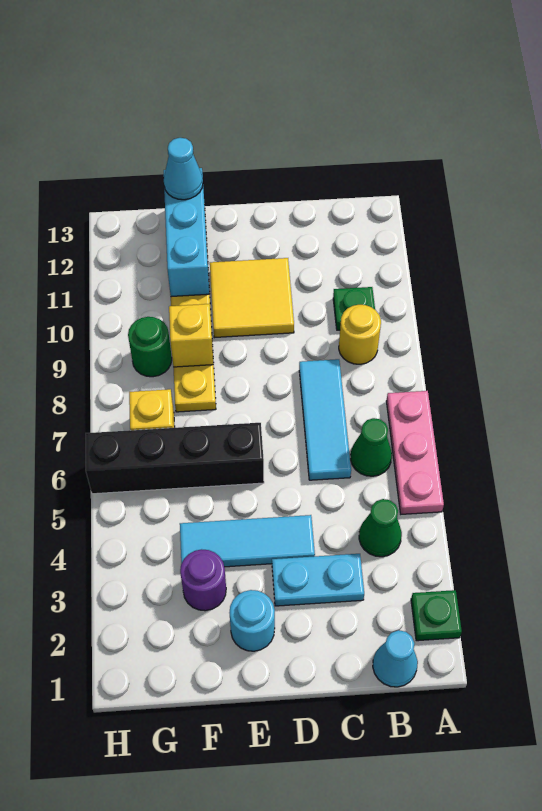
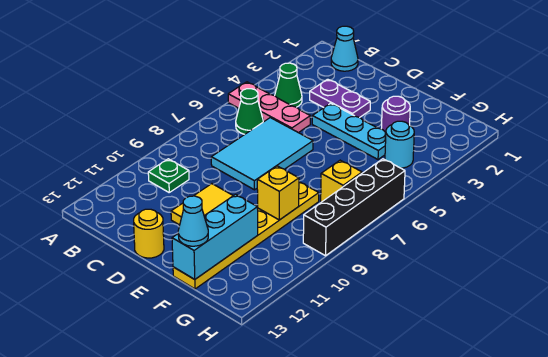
green 1x1 plate [411,590,462,641] -> none
pink 1x3 plate [386,391,444,514] -> pink 1x3 plate turned to [228,82,310,133]
yellow 1x1 round brick [339,305,381,364] -> yellow 1x1 round brick moved to [134,209,164,258]
cyan 1x2 plate [272,554,364,606] -> purple 1x2 plate [310,79,370,118]
cyan 1x3 tile [299,359,351,480] -> cyan 2x3 tile [211,118,313,190]
cyan 1x3 tile [180,515,315,567] -> cyan 1x3 plate [312,103,386,159]
cyan 1x1 round brick [229,590,275,651] -> cyan 1x1 round brick moved to [385,121,414,168]
black 1x4 brick [86,423,264,494] -> black 1x4 brick turned to [303,159,405,256]
green 1x1 round brick [128,317,172,377] -> none

